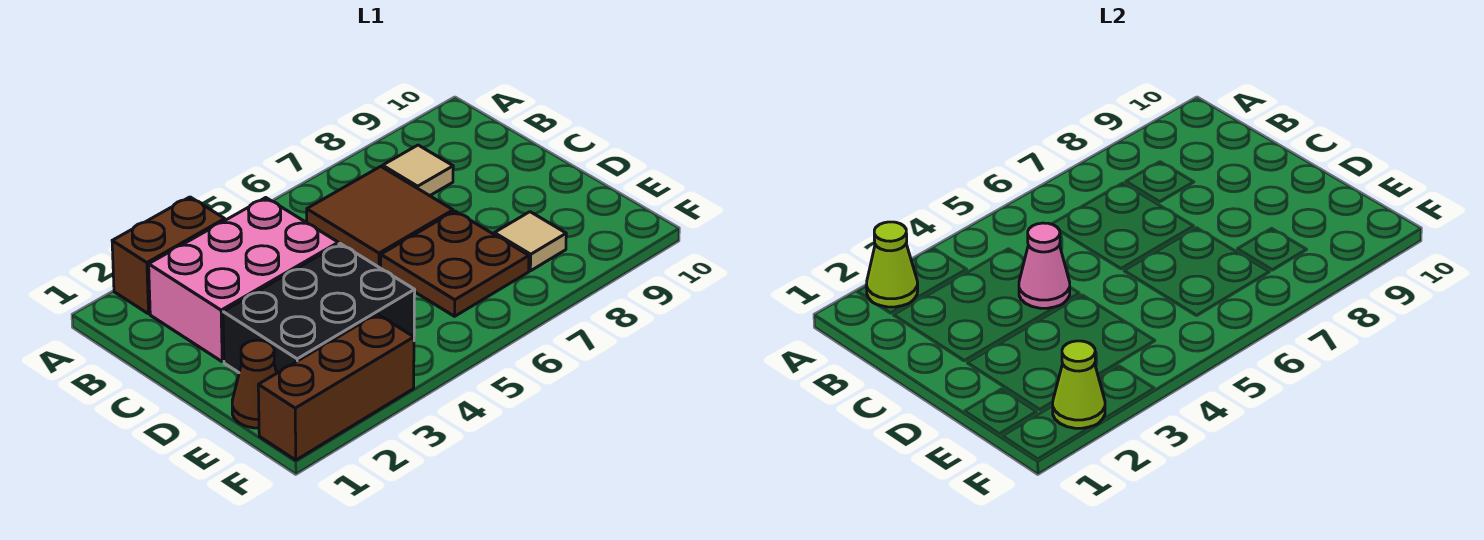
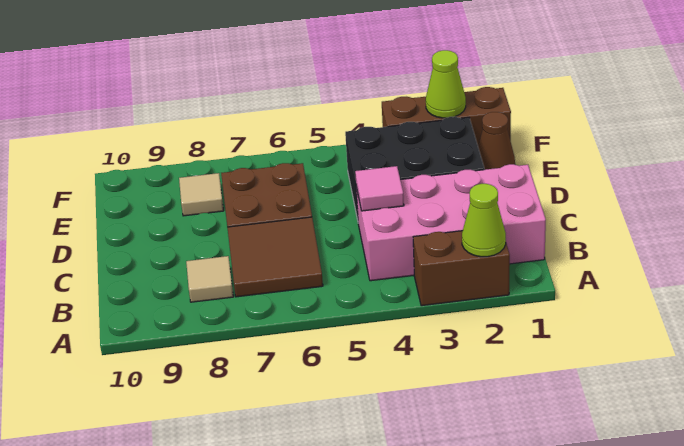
pink 2x3 brick [149,198,338,362] -> pink 2x4 brick [356,164,546,281]
pink 1x1 cone [1019,223,1070,308] -> pink 1x1 tile [355,166,404,211]

